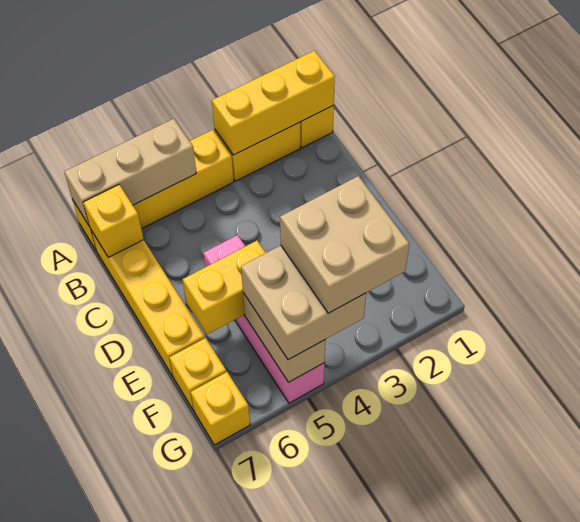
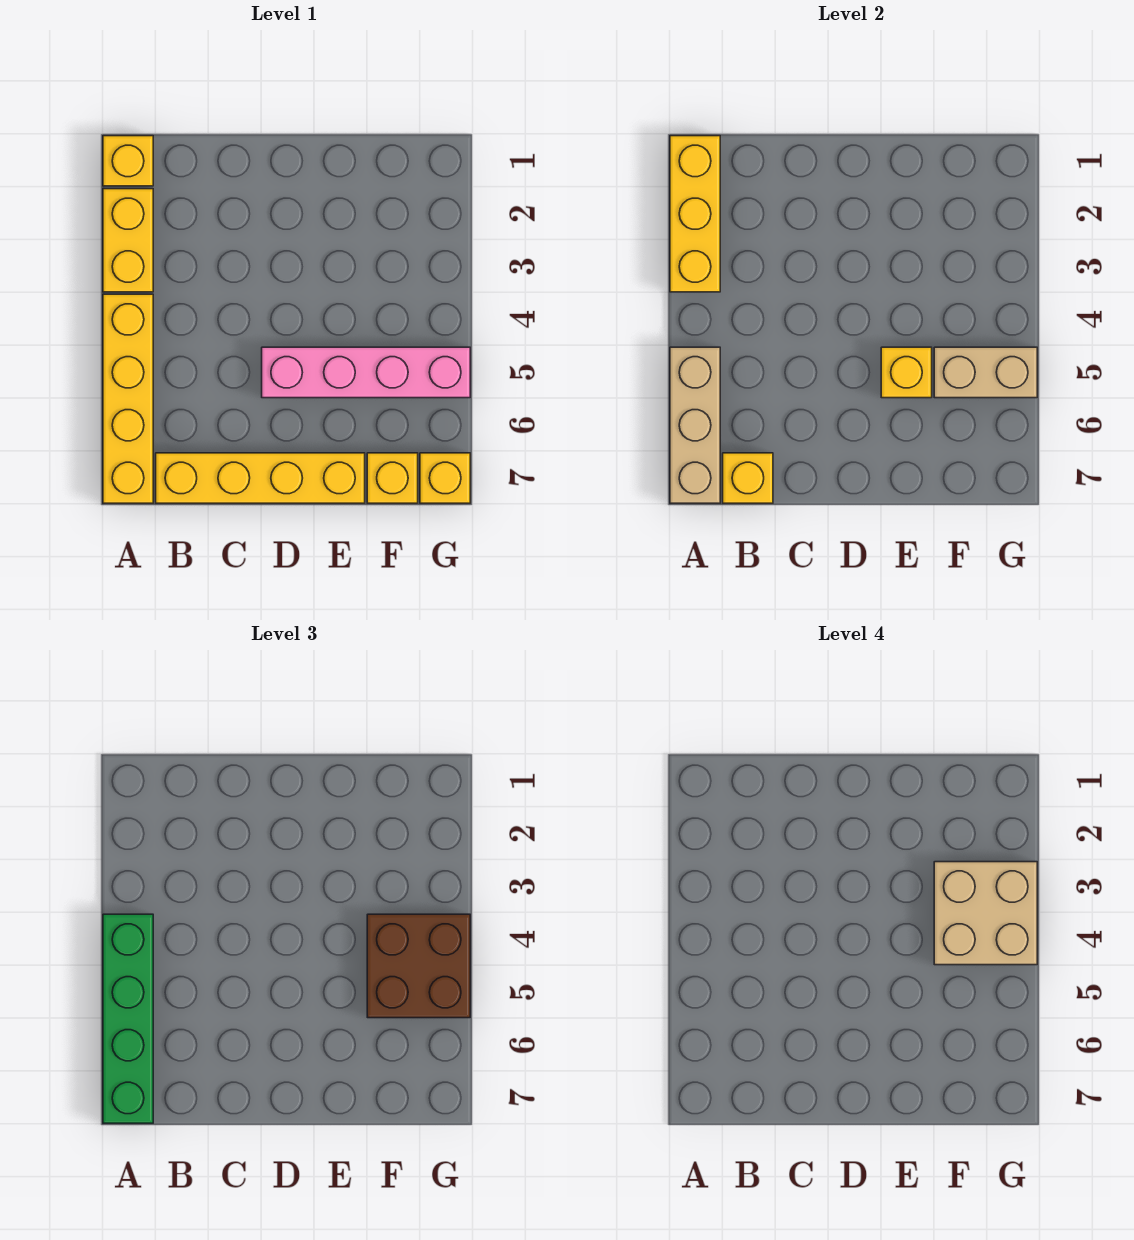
none -> green 1x4 brick [103,914,153,1123]
yellow 1x2 brick [182,241,266,335] -> yellow 1x1 brick [881,347,932,398]
tan 2x2 brick [241,245,366,360] -> brown 2x2 brick [367,914,470,1018]

